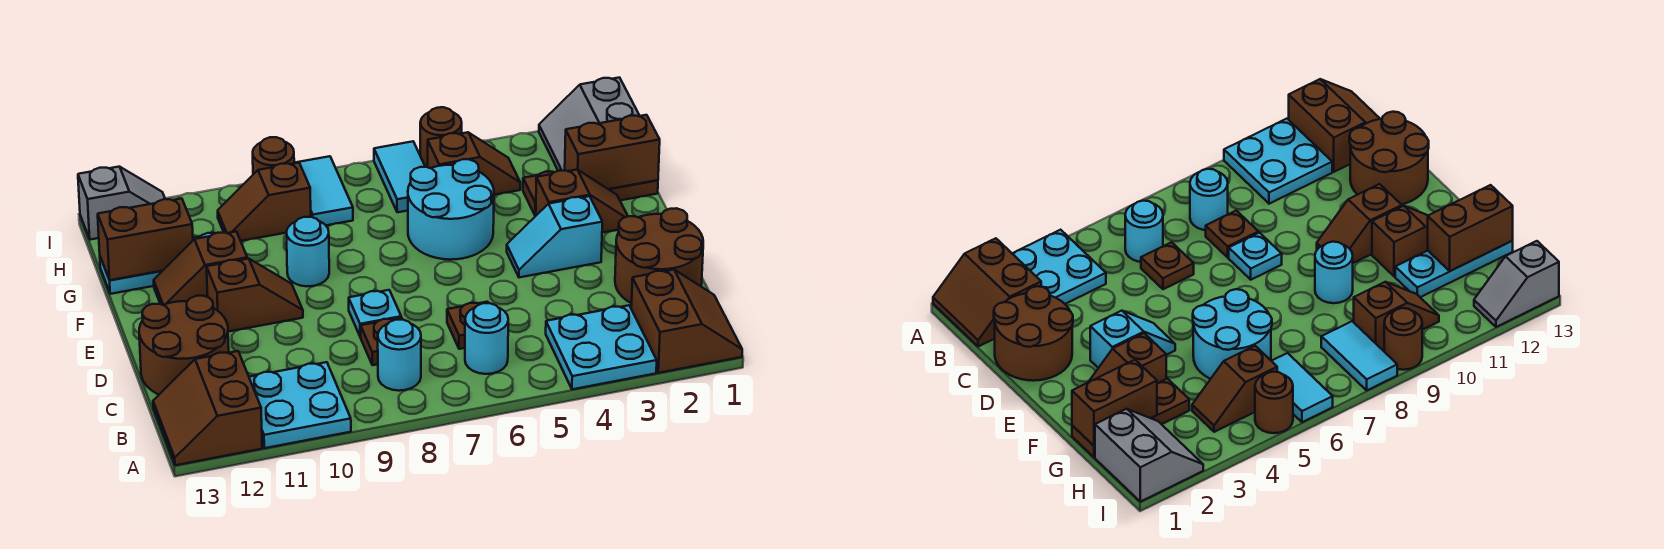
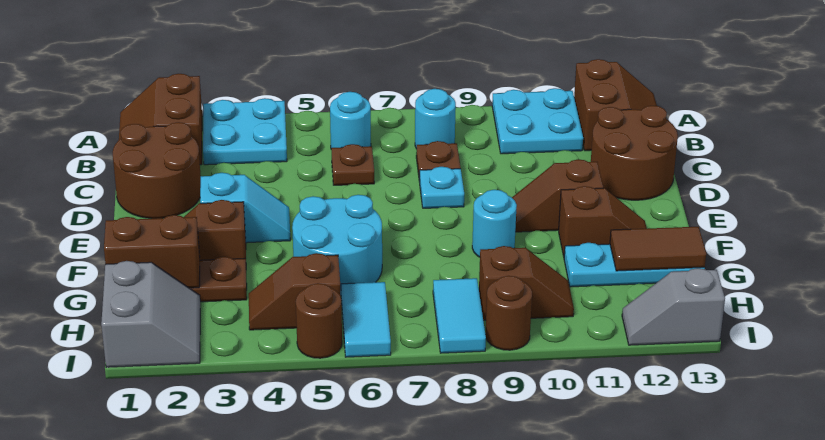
brown 1x2 brick [98,198,193,280] -> brown 1x2 tile [610,227,706,271]

